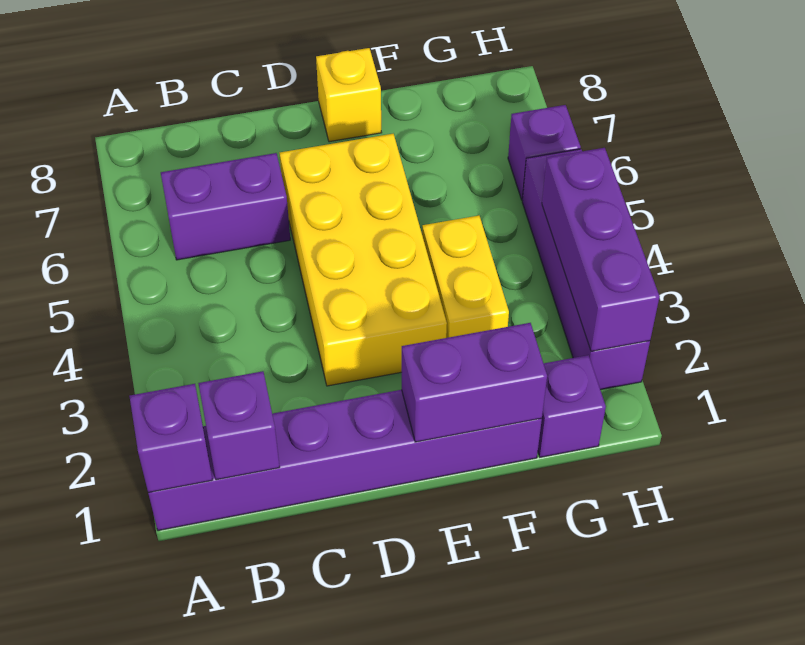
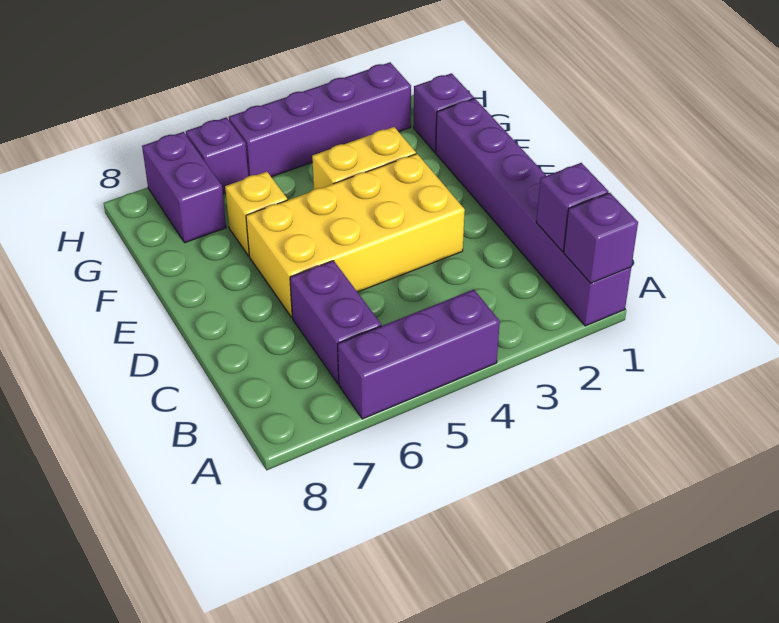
purple 1x2 brick [402,323,547,442] -> purple 1x2 brick moved to [142,132,226,243]
yellow 1x1 brick [316,48,382,142] -> yellow 1x1 brick moved to [225,172,287,256]
purple 1x3 brick [542,148,660,351] -> purple 1x3 brick moved to [338,289,500,419]

